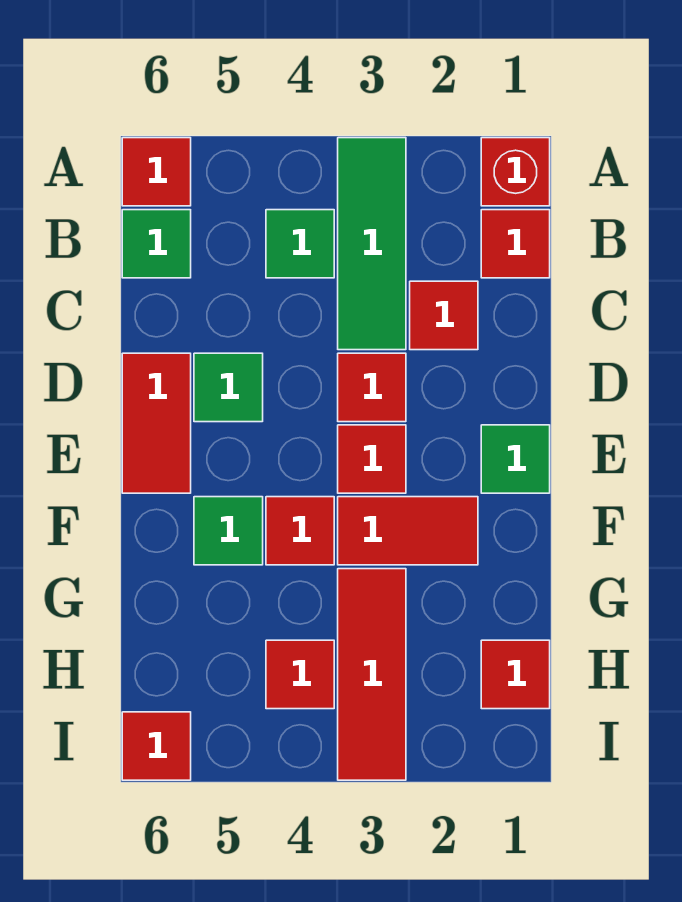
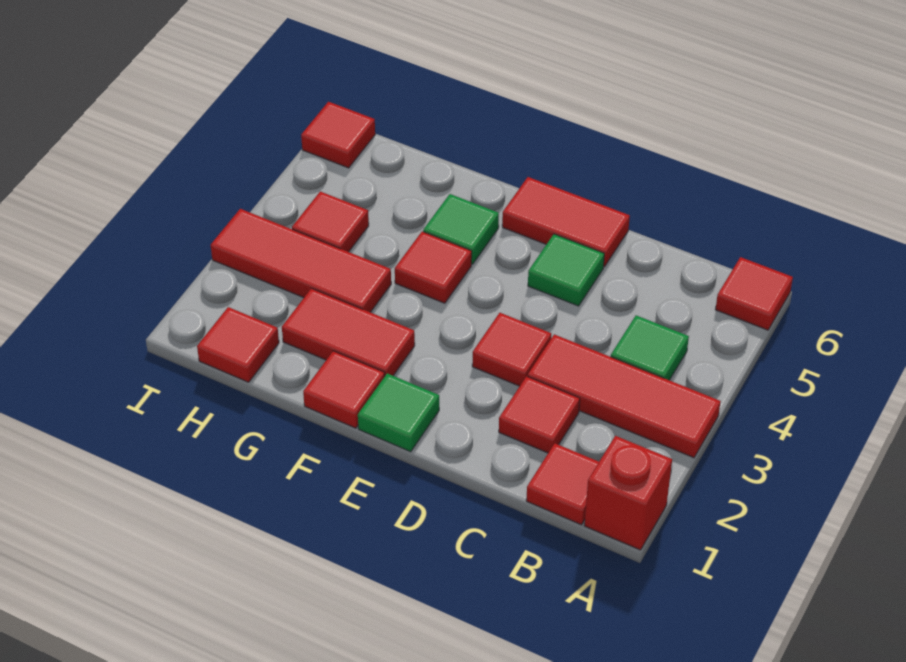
green 1x3 tile [338,138,406,350] -> red 1x3 tile [528,334,721,458]
green 1x1 tile [122,210,191,278] -> none
red 1x1 tile [338,425,406,493] -> red 1x1 tile moved to [303,351,385,428]
red 1x2 tile [338,497,478,565] -> red 1x2 tile turned to [282,288,415,376]

